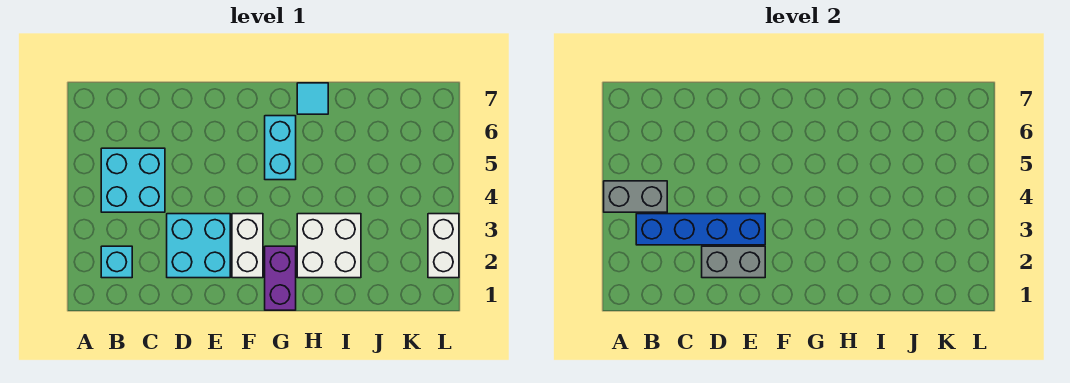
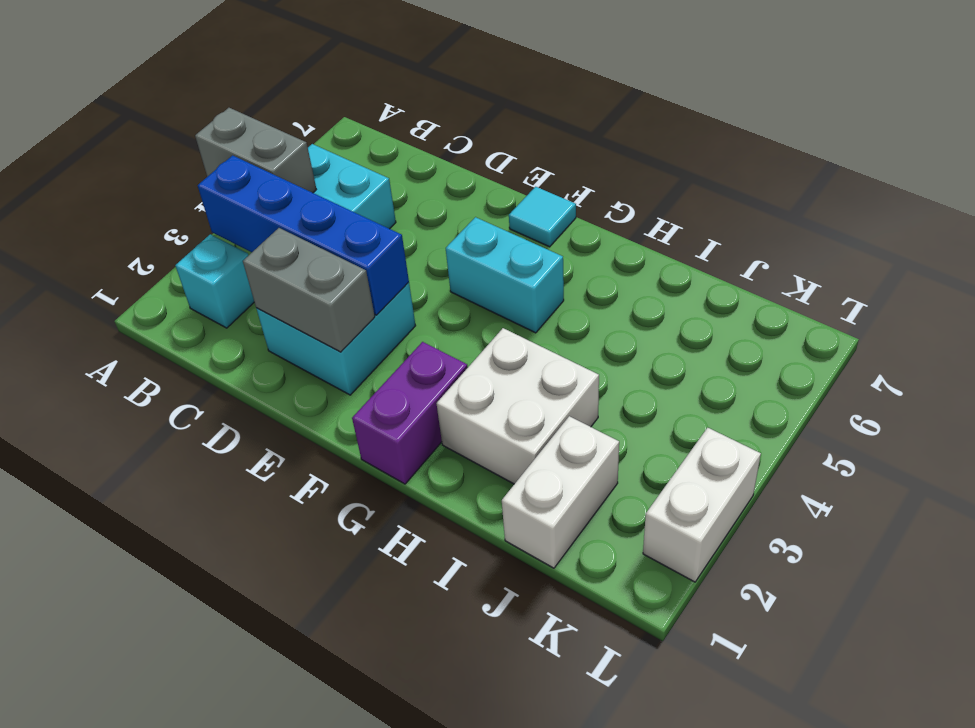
white 1x2 brick [232,214,263,278] -> white 1x2 brick moved to [502,416,619,568]
cyan 1x2 brick [265,116,296,180] -> cyan 1x2 brick turned to [446,217,564,333]
cyan 1x1 tile [297,83,328,114] -> cyan 1x1 tile moved to [509,187,576,247]

